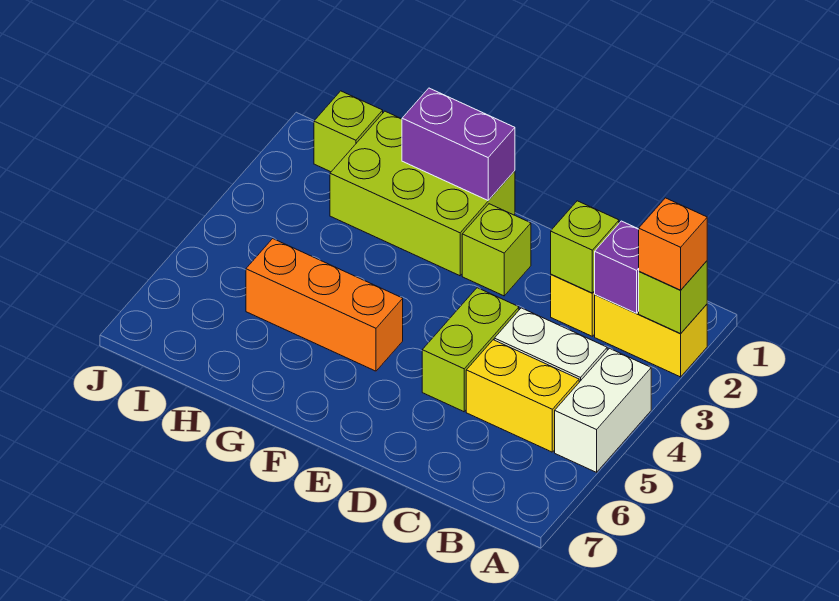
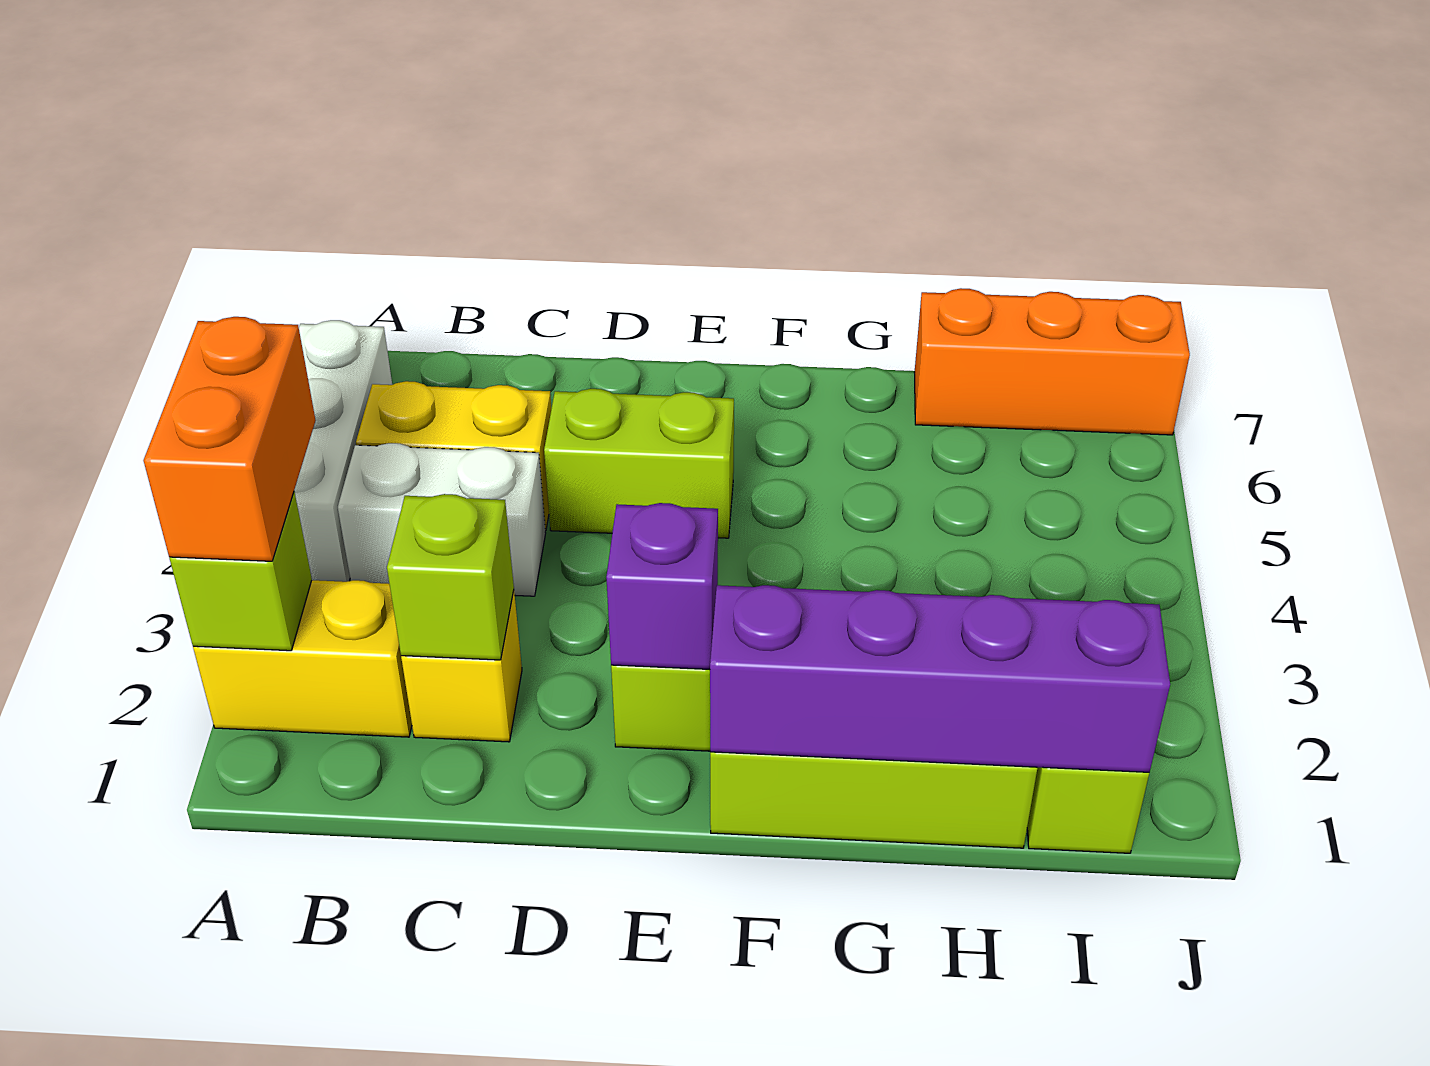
orange 1x1 brick [639,198,707,290] -> orange 1x2 brick [144,317,316,561]
white 1x2 brick [555,348,651,472] -> white 1x3 brick [294,320,392,582]
purple 1x1 brick [595,221,639,313] -> purple 1x1 brick moved to [606,503,718,669]
lime 1x2 brick [422,288,519,412] -> lime 1x2 brick turned to [544,389,734,538]
purple 1x2 brick [402,88,515,200] -> purple 1x4 brick [710,585,1170,772]
orange 1x3 brick [246,239,403,371] -> orange 1x3 brick moved to [914,288,1190,435]

